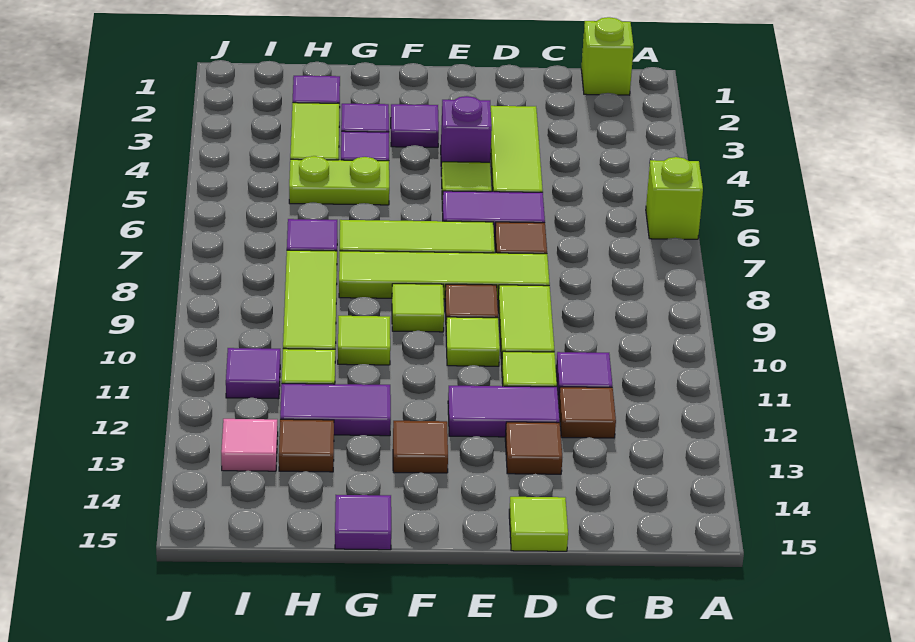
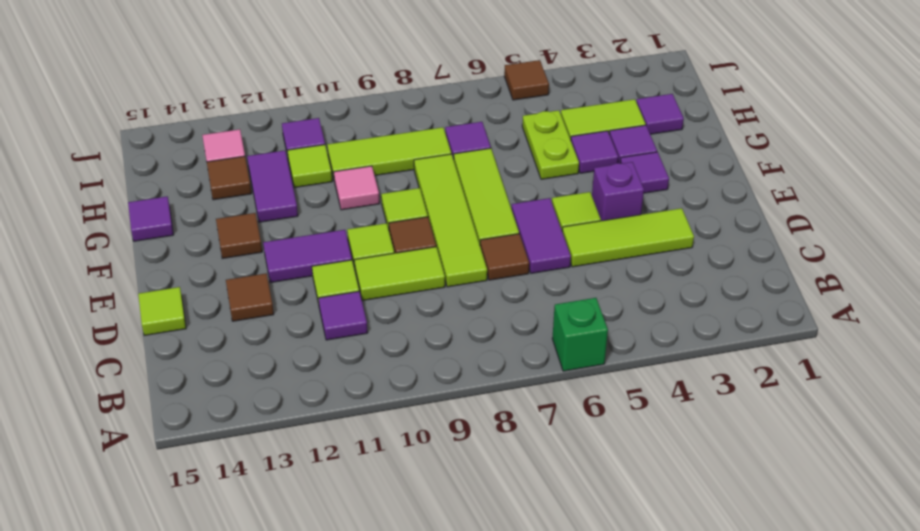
lime 1x1 brick [646,157,703,239] -> green 1x1 brick [552,298,608,371]
lime 1x1 brick [581,17,634,95] -> none
brown 1x1 tile [559,387,616,438] -> brown 1x1 tile moved to [504,60,549,100]
purple 1x2 tile [448,386,560,437] -> purple 1x2 tile turned to [263,230,352,283]
lime 1x1 tile [338,316,390,365] -> pink 1x1 tile [334,166,380,210]

